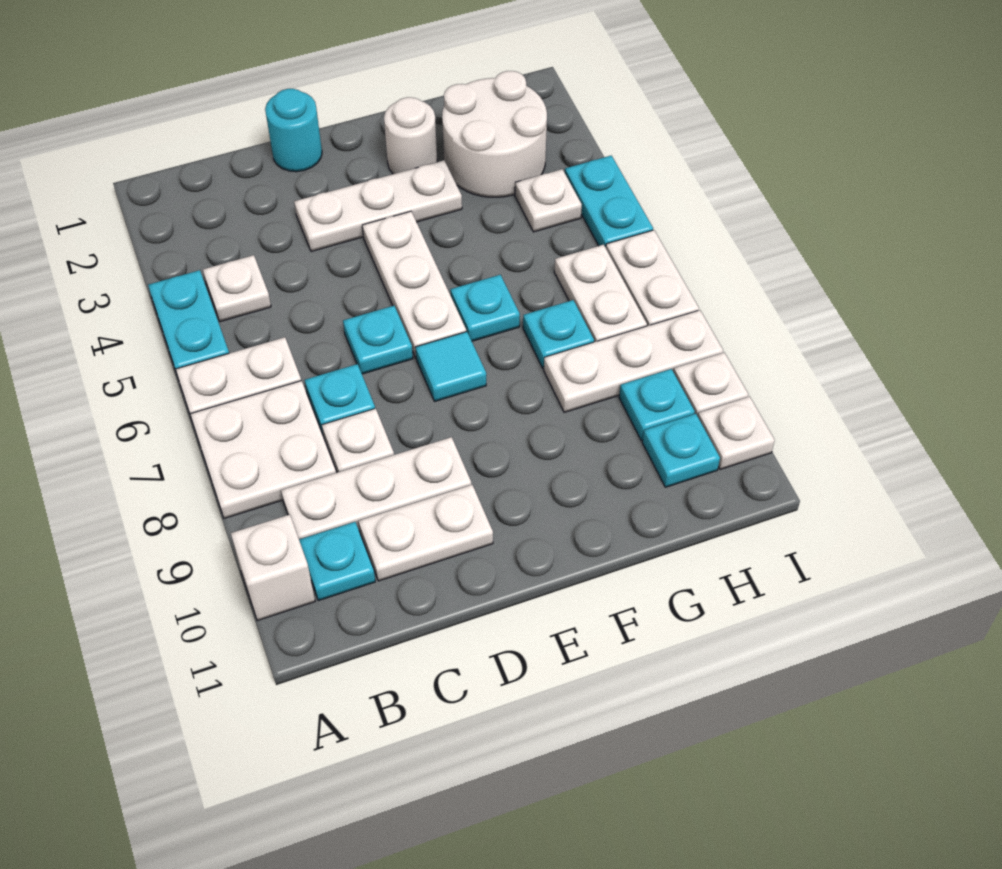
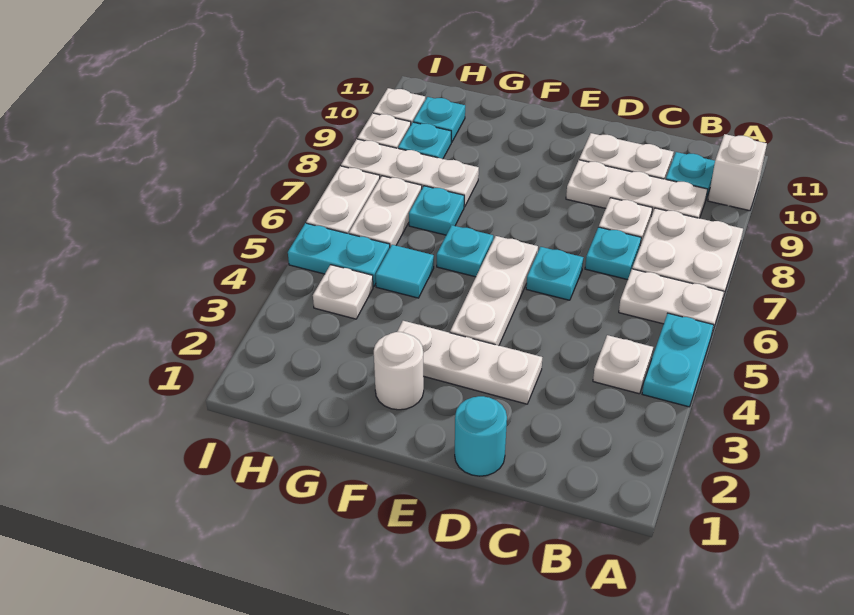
cyan 1x1 tile [416,332,486,401] -> cyan 1x1 tile moved to [376,245,434,298]
white 2x2 round brick [442,71,547,197] -> none
cyan 1x2 plate [565,156,653,248] -> cyan 1x2 plate turned to [288,223,390,287]

